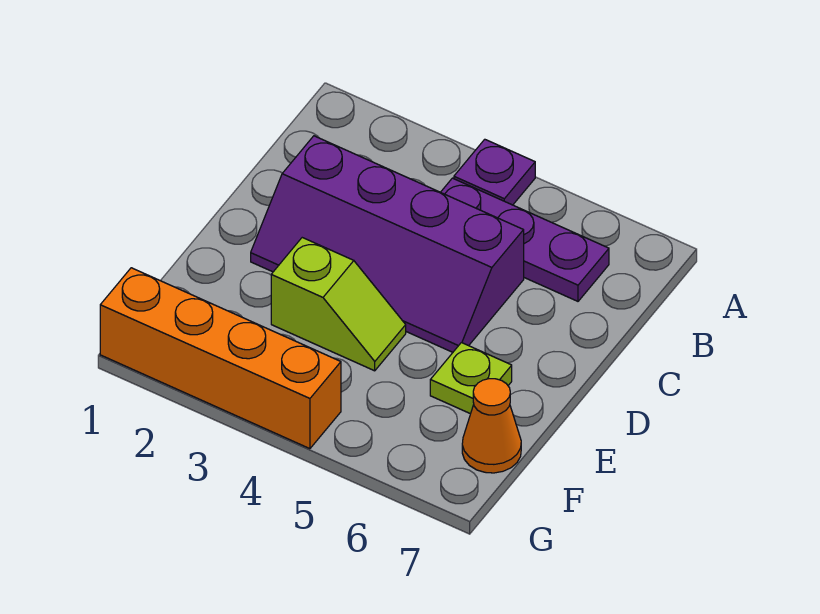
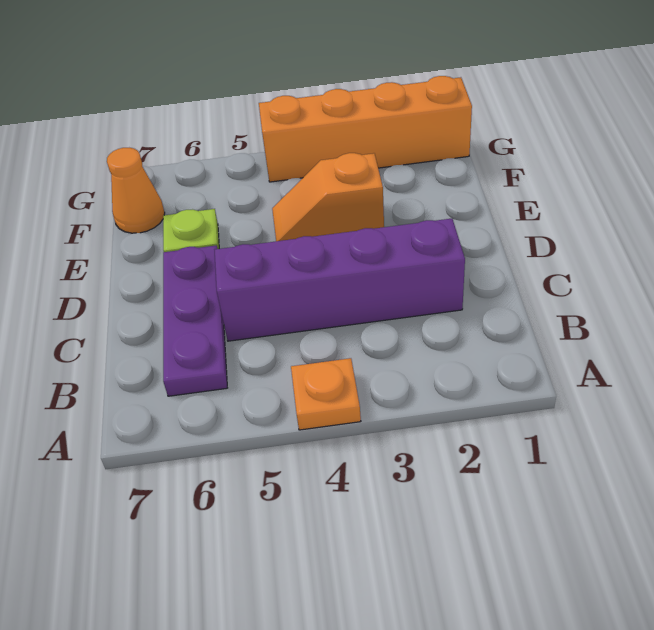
purple 1x1 plate [454,139,535,205] -> orange 1x1 plate [291,358,361,430]
purple 1x3 plate [441,178,609,301] -> purple 1x3 plate turned to [163,245,227,396]
lime 1x2 slope [271,238,406,371] -> orange 1x2 slope [272,153,384,241]

